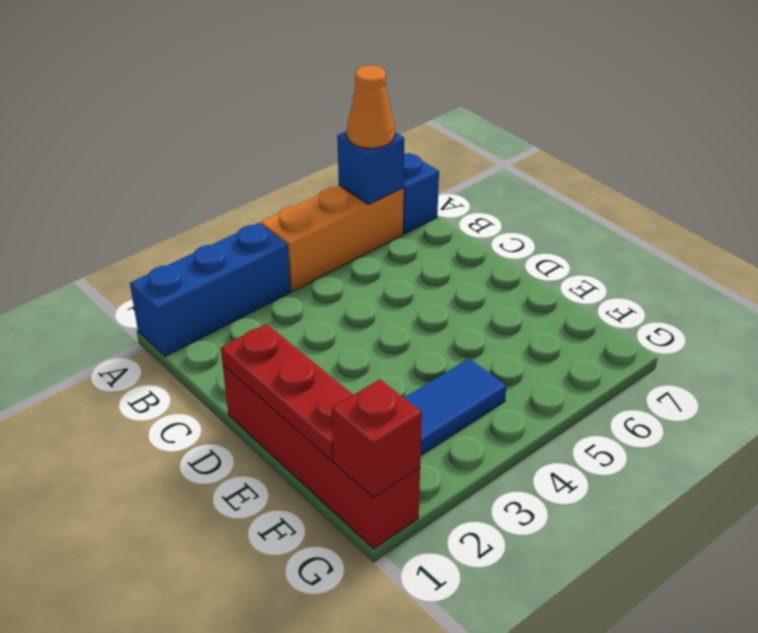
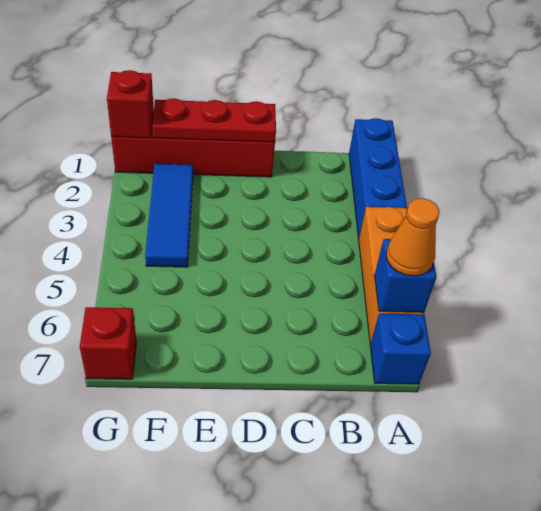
none -> red 1x1 brick [80,307,136,379]

